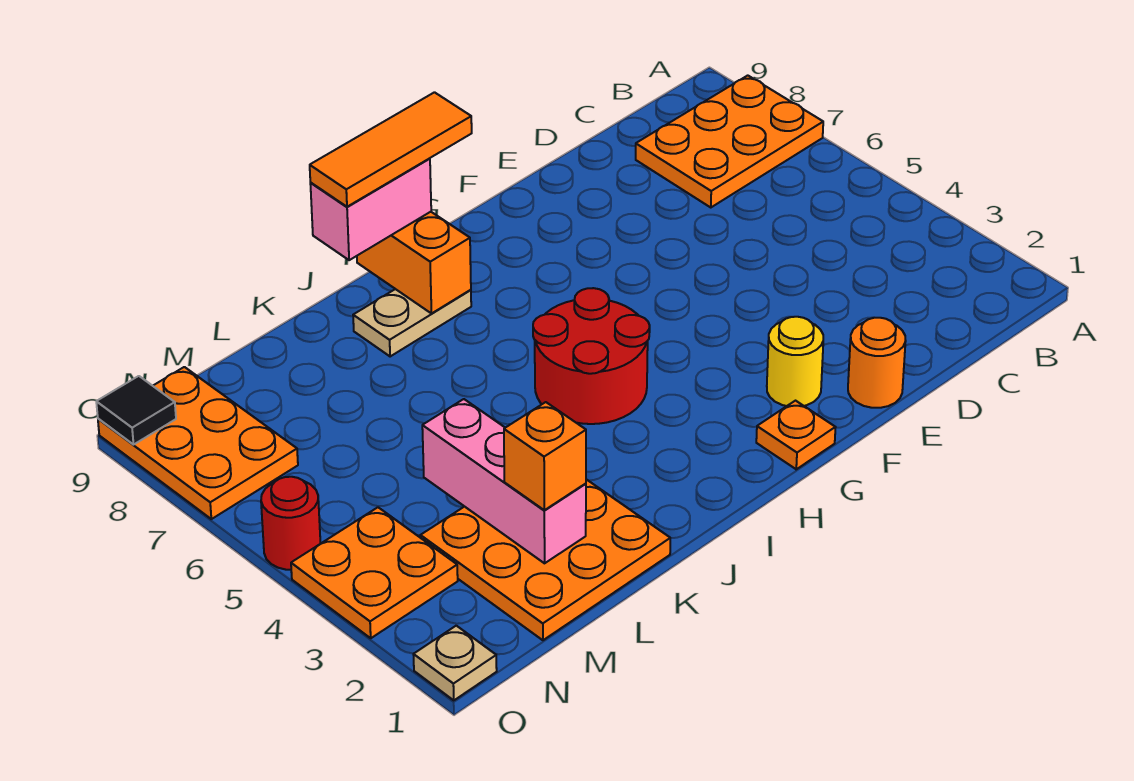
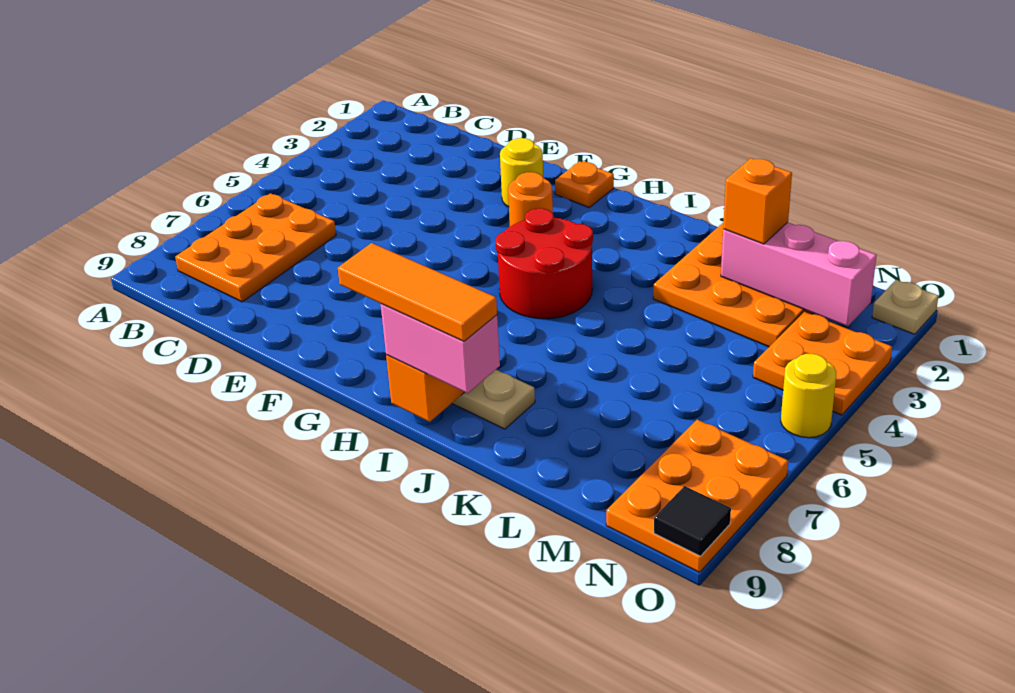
orange 2x3 plate [636,75,823,208] -> orange 2x3 plate turned to [175,193,336,302]
orange 1x1 round brick [848,318,906,408] -> orange 1x1 round brick moved to [508,172,553,226]
pink 1x3 brick [422,399,586,563] -> pink 1x3 brick turned to [721,222,877,327]
red 1x1 round brick [261,477,321,570] -> yellow 1x1 round brick [781,354,837,438]

